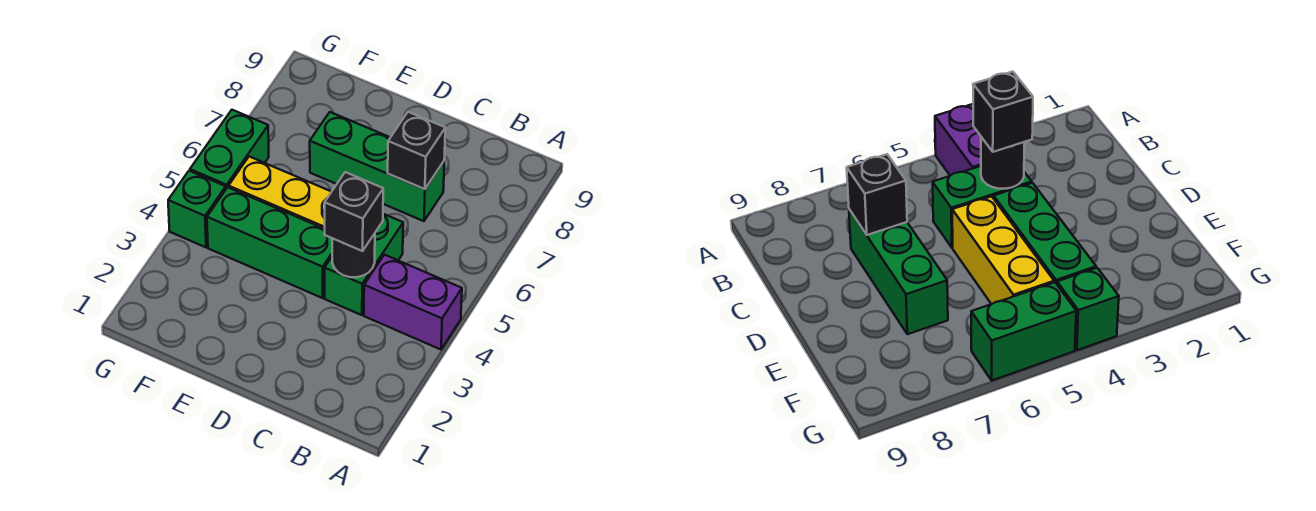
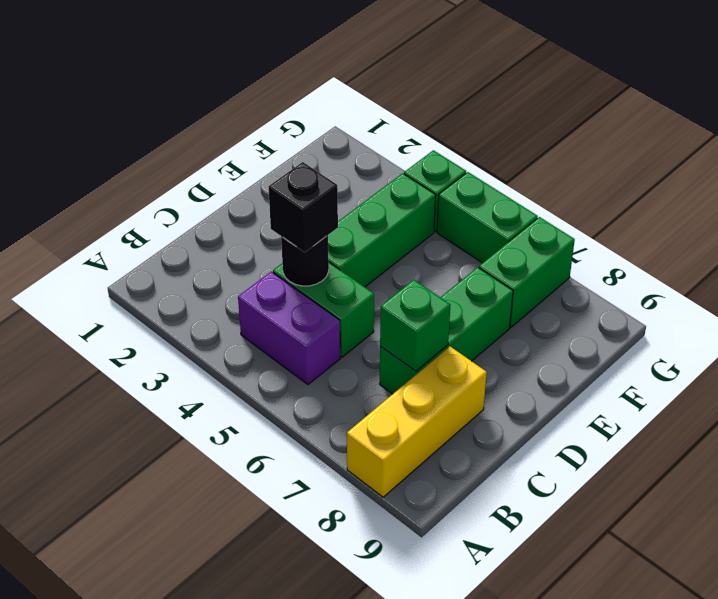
purple 1x2 brick [364,255,462,350] -> purple 1x2 brick turned to [238,272,340,385]
black 1x1 brick [388,112,445,189] -> green 1x1 brick [380,280,450,371]
yellow 1x3 brick [229,157,331,229] -> yellow 1x3 brick moved to [347,347,487,497]
none -> green 1x2 brick [479,217,575,327]

